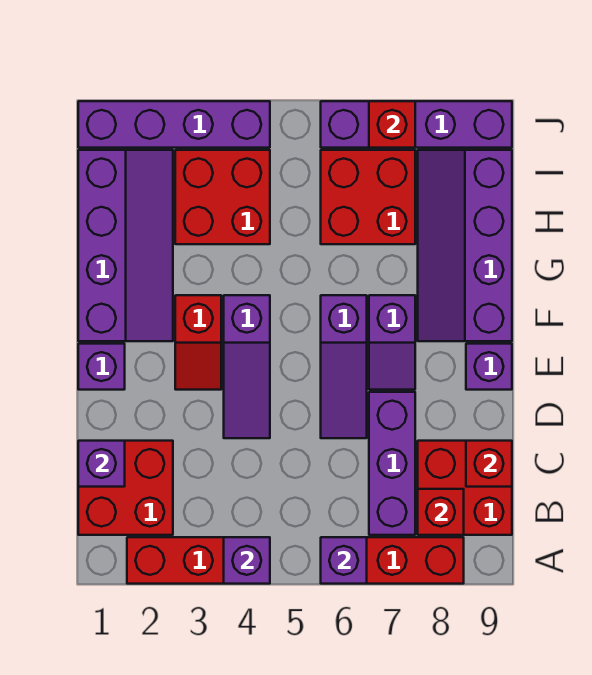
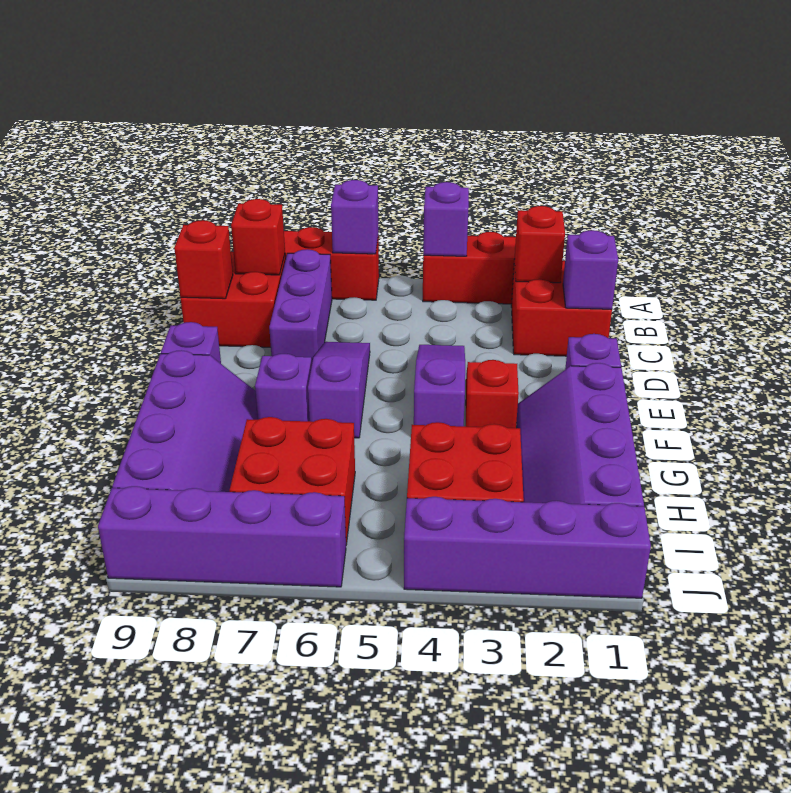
red 1x1 brick [369,101,415,148] -> red 1x1 brick moved to [514,206,565,283]

